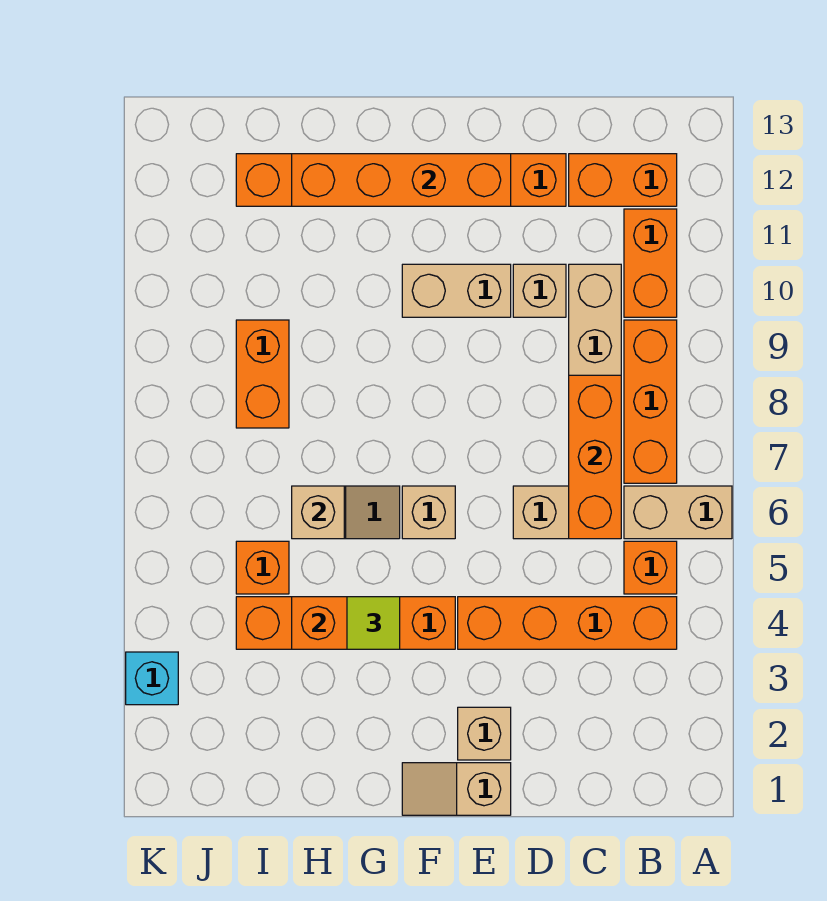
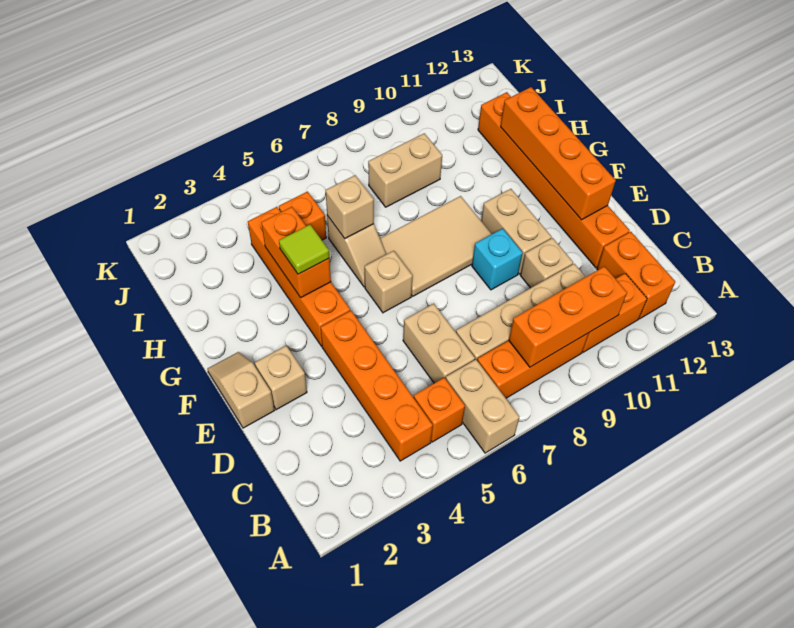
orange 1x3 brick [569,375,621,539] -> orange 1x3 brick moved to [509,266,627,367]
none -> tan 2x3 tile [380,196,492,296]
orange 1x2 brick [236,320,289,428] -> tan 1x2 brick [368,133,442,207]
cyan 1x1 brick [126,652,178,705] -> cyan 1x1 brick moved to [472,229,523,290]

